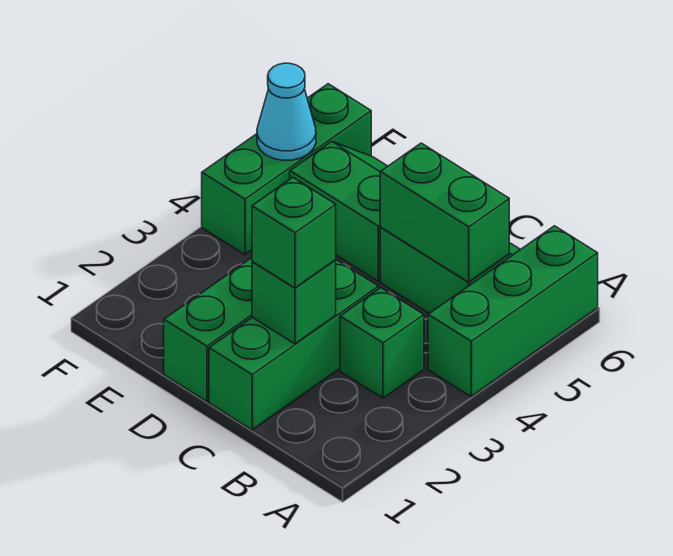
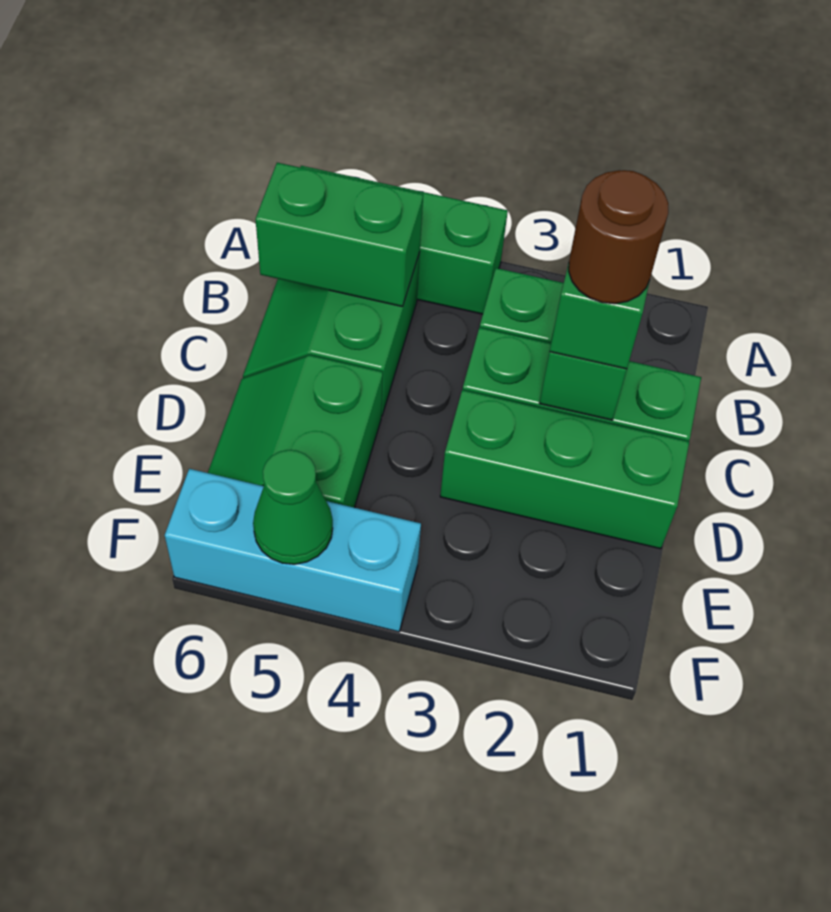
green 1x2 brick [380,143,509,282] -> green 1x2 brick turned to [256,163,423,307]
none -> brown 1x1 round brick [569,170,668,304]
green 1x3 brick [202,84,371,254] -> cyan 1x3 brick [165,469,421,632]
cyan 1x1 cone [257,63,316,160] -> green 1x1 cone [253,450,333,564]

